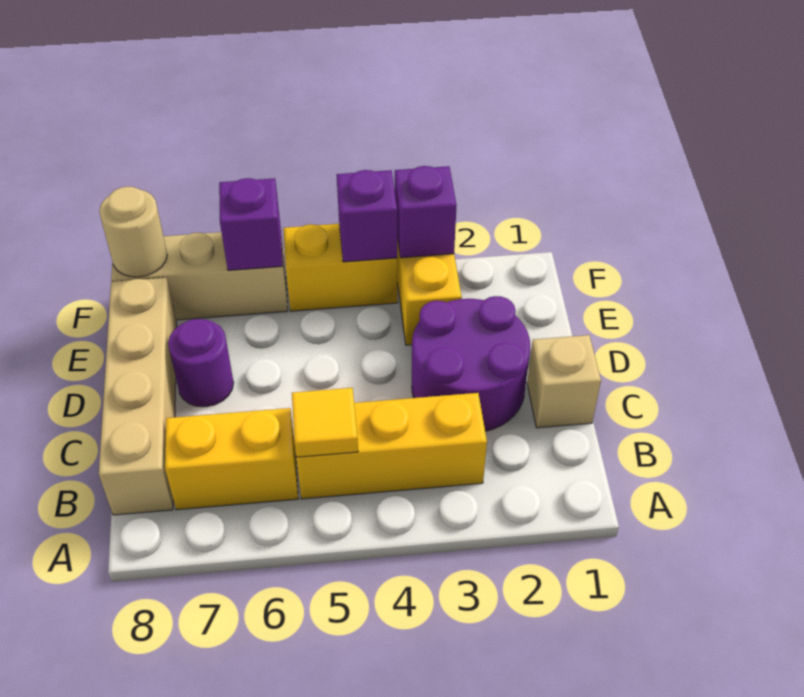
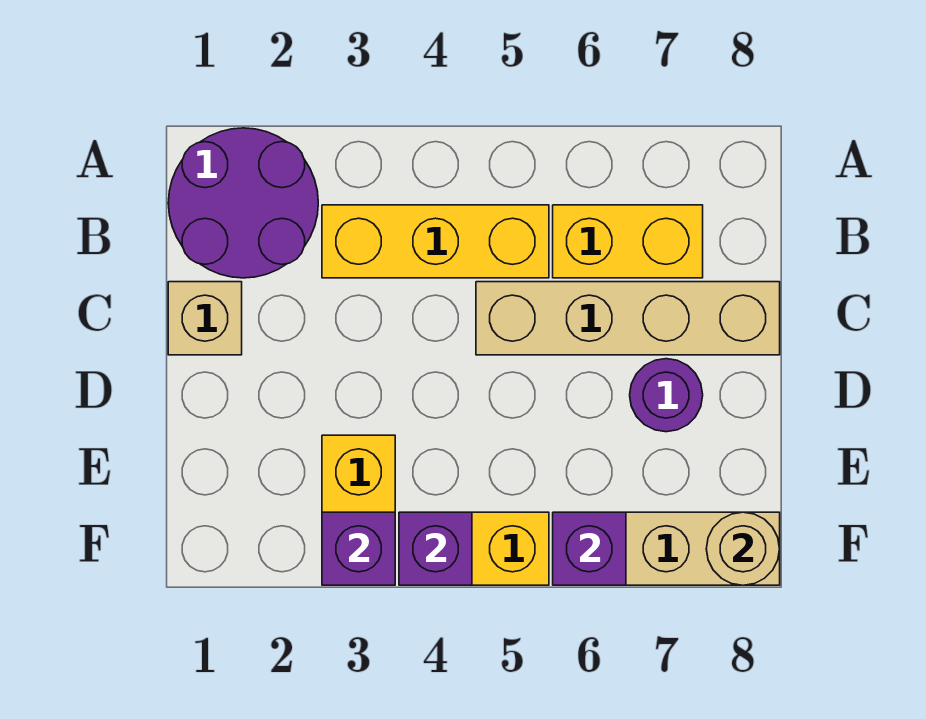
yellow 1x1 tile [292,388,358,457] -> none
tan 1x4 brick [99,278,177,515] -> tan 1x4 brick turned to [476,282,780,355]
purple 2x2 round brick [412,296,530,431] -> purple 2x2 round brick moved to [168,128,318,278]

